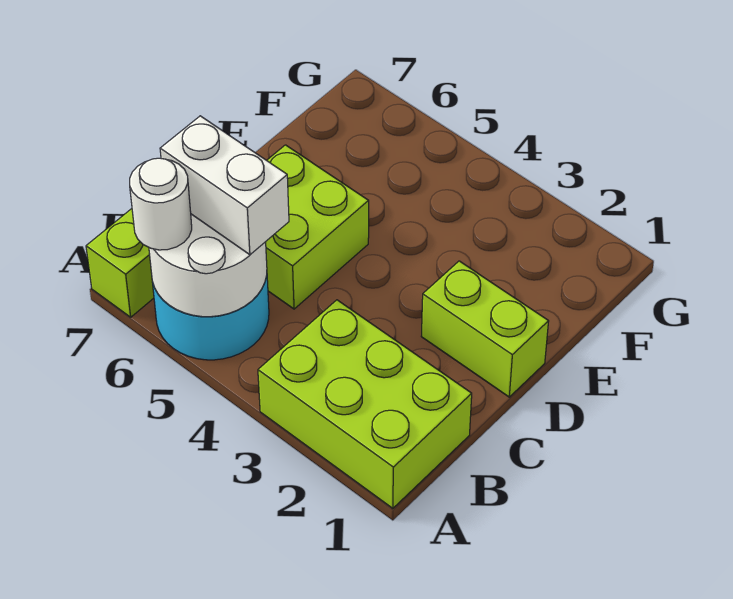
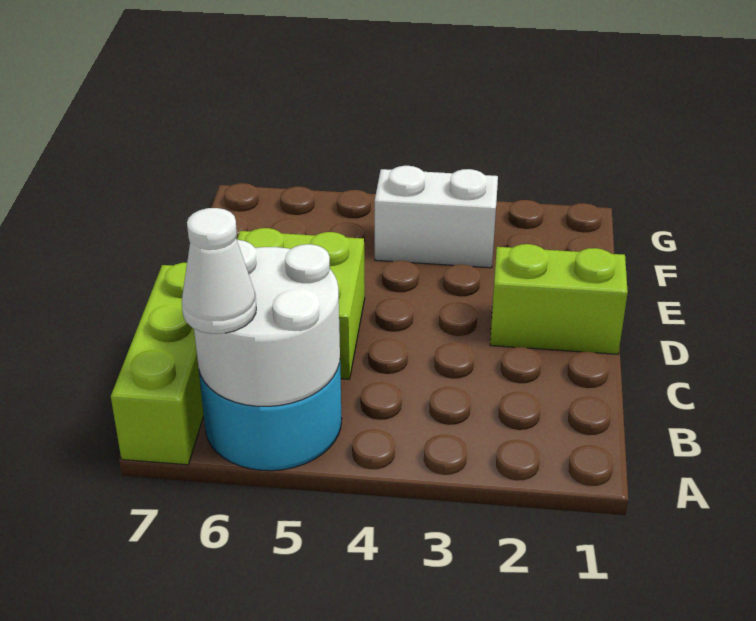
lime 2x3 brick [258,300,472,508] -> none
white 1x1 round brick [130,158,192,250] -> white 1x1 cone [182,208,256,334]
white 1x2 brick [160,116,289,255] -> white 1x2 brick moved to [375,166,498,268]

